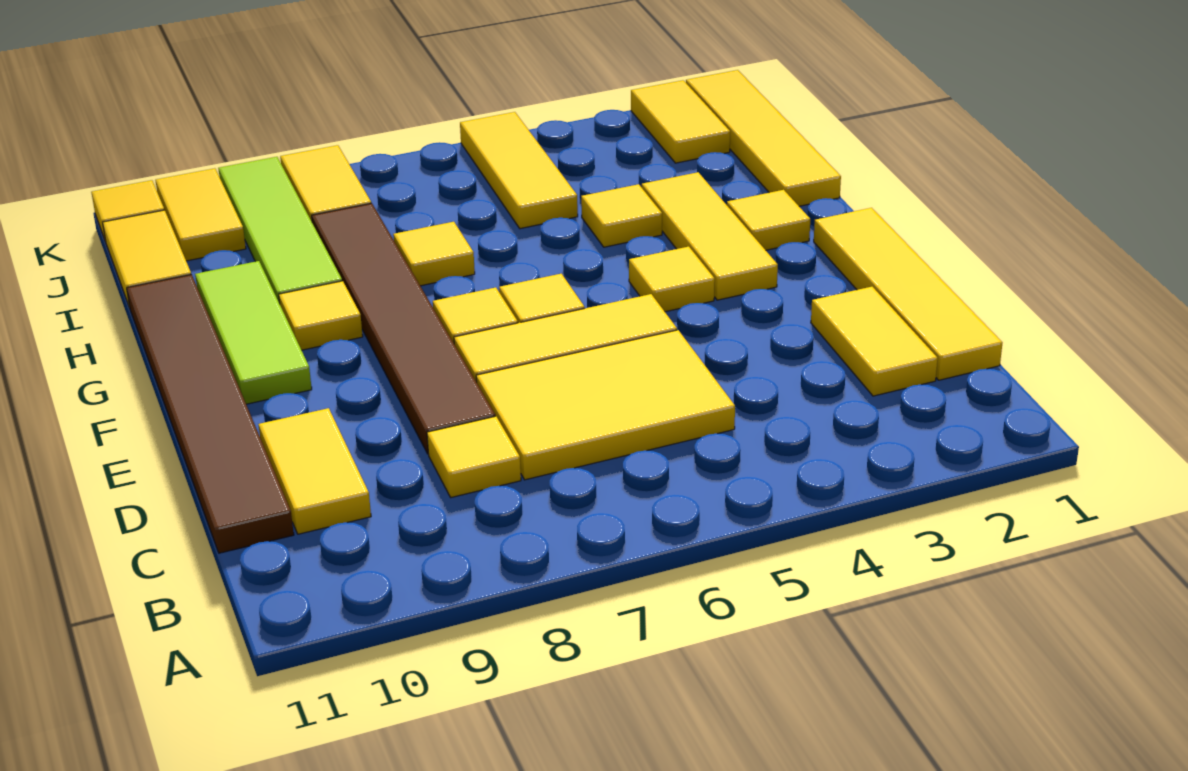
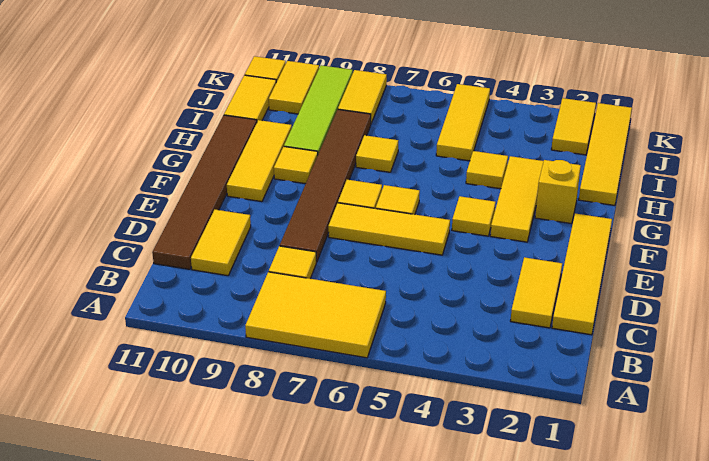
yellow 2x3 tile [476,330,735,480] -> yellow 2x3 tile moved to [245,272,386,358]
lime 1x3 tile [195,261,312,404] -> yellow 1x3 tile [227,120,292,202]
yellow 1x1 tile [727,190,810,250] -> yellow 1x1 brick [535,160,581,224]

